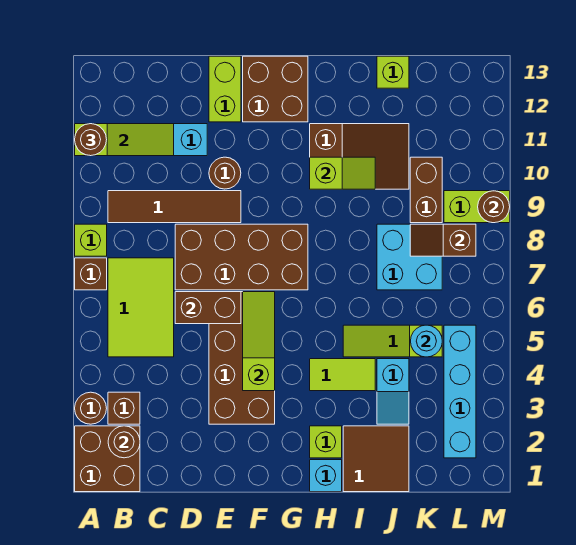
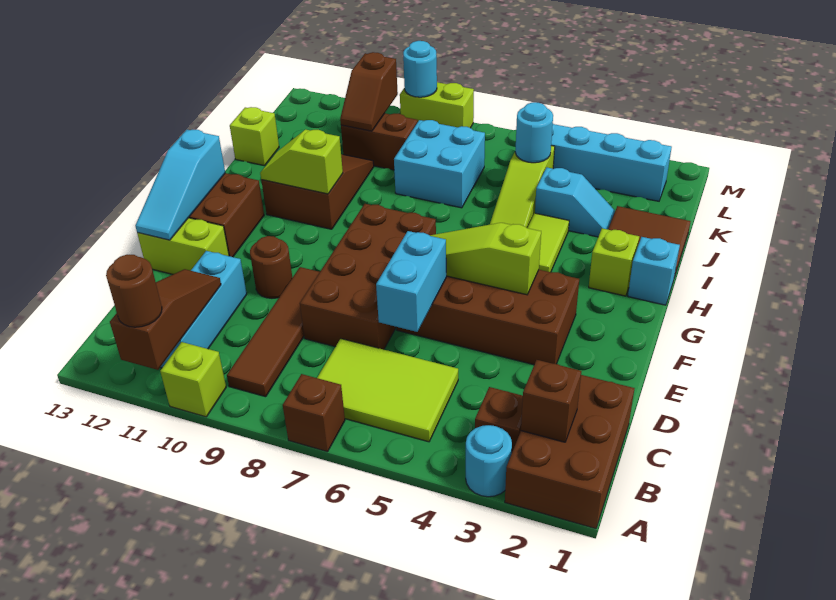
brown 2x2 brick [75,426,140,492] -> brown 2x3 brick [505,375,635,529]
brown 1x1 round brick [75,392,107,424] -> cyan 1x1 round brick [466,425,512,497]
lime 1x1 brick [75,224,107,256] -> lime 1x1 brick moved to [160,342,226,417]
lime 1x3 slope [75,124,174,156] -> brown 1x3 slope [110,269,221,370]
brown 1x1 round brick [108,426,140,458] -> brown 1x1 brick [521,360,581,442]
brown 1x2 brick [175,292,241,324] -> cyan 1x2 brick [376,231,446,332]
none -> cyan 1x3 slope [135,130,225,240]
lime 1x2 slope [310,157,375,189] -> lime 1x2 slope turned to [260,130,343,194]
brown 1x2 slope [410,224,476,256] -> brown 1x2 slope moved to [340,52,398,131]
lime 1x2 brick [444,191,510,223] -> lime 1x2 brick turned to [400,82,474,128]
brown 1x1 round brick [478,191,510,223] -> cyan 1x1 round brick [403,41,437,97]

